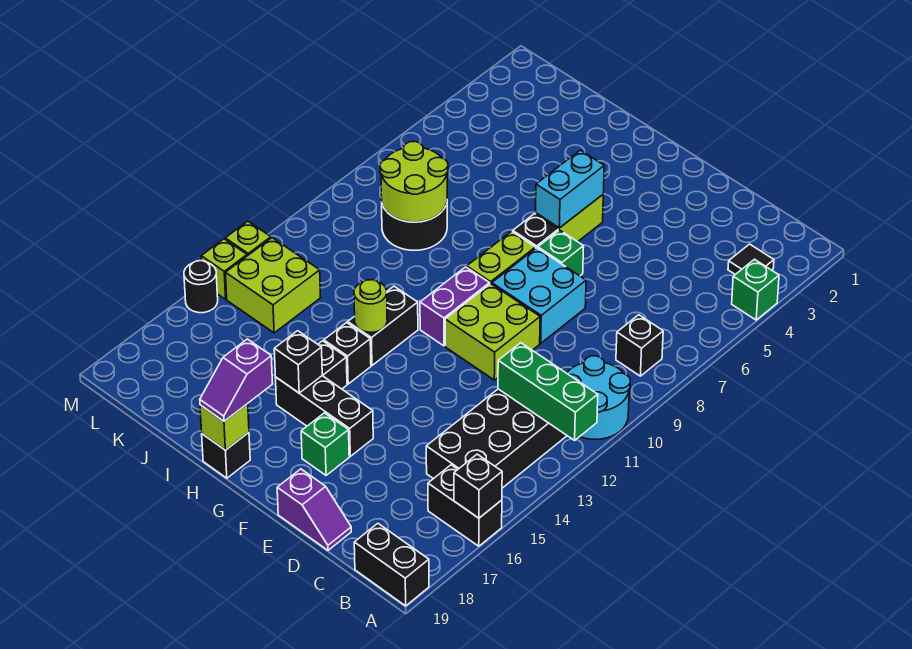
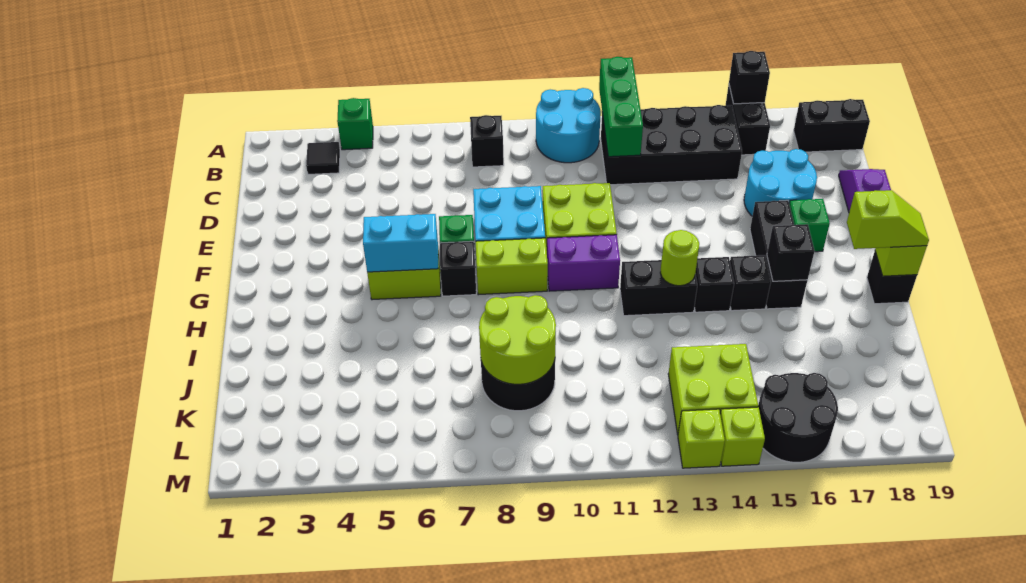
black 1x2 brick [354,524,429,606] -> black 1x2 brick turned to [794,99,870,152]
none -> cyan 2x2 round brick [744,149,817,216]
purple 1x2 slope [200,339,273,421] -> lime 1x2 slope [847,190,929,249]
black 1x1 round brick [184,261,218,313] -> black 2x2 round brick [758,373,838,462]

